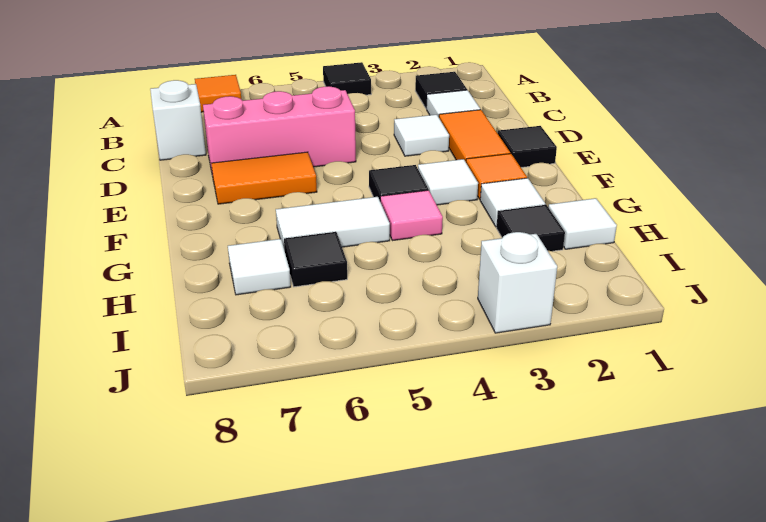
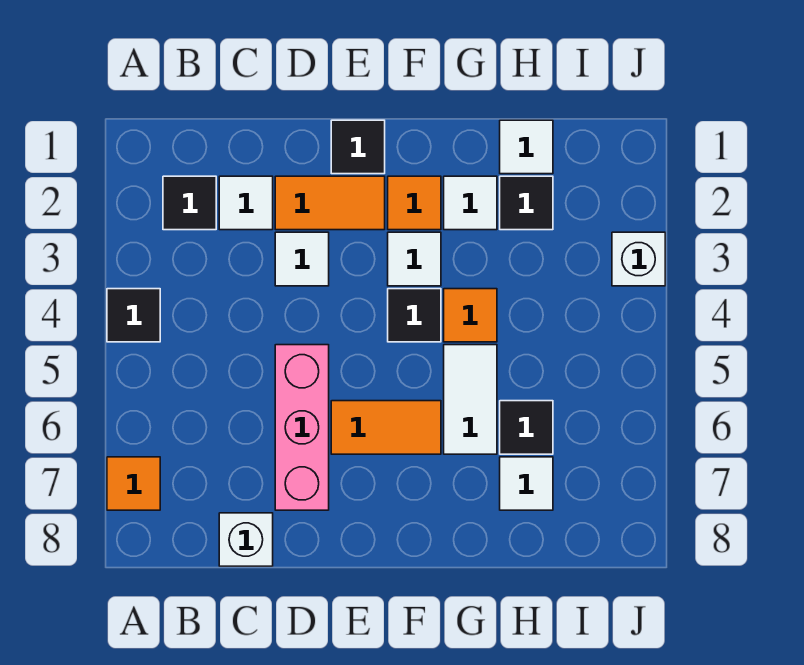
orange 1x2 tile [211,152,317,204] -> orange 1x2 tile turned to [331,401,441,454]
pink 1x1 tile [380,190,443,241] -> orange 1x1 tile [444,289,497,342]

